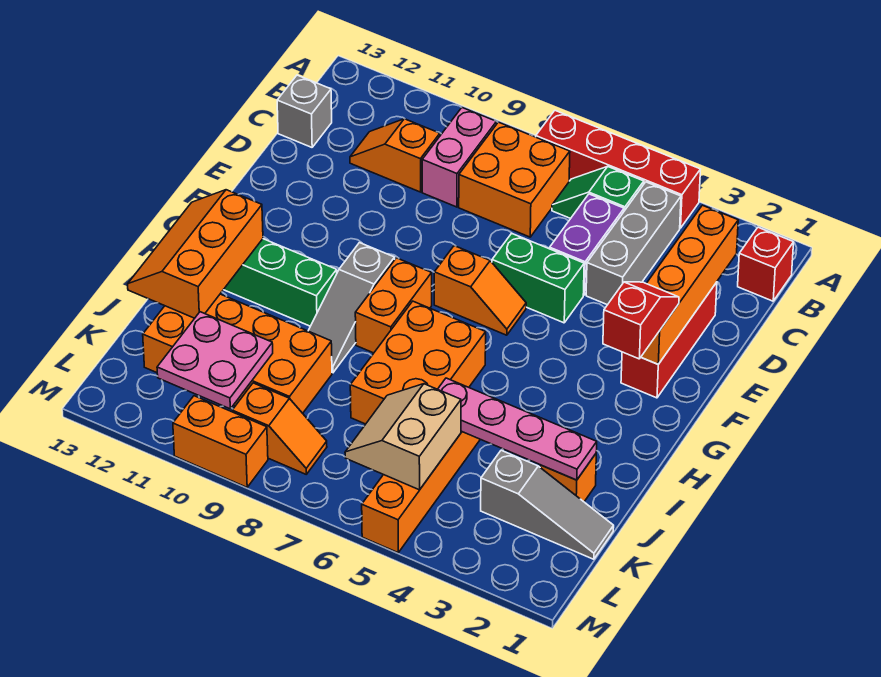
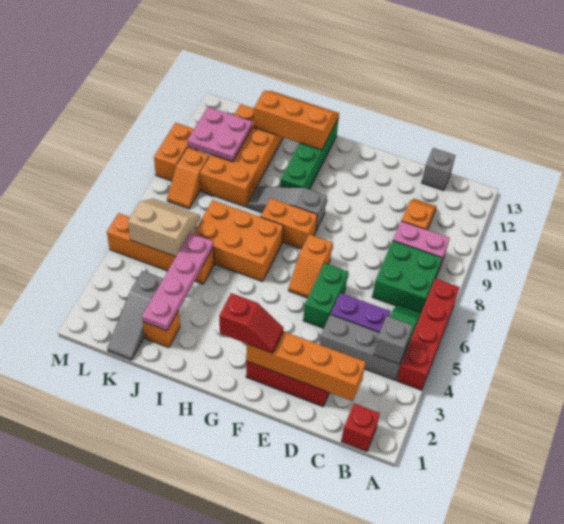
none -> grey 1x1 brick [374,316,413,364]
orange 2x2 brick [459,122,570,237] -> green 2x2 brick [372,241,442,313]

